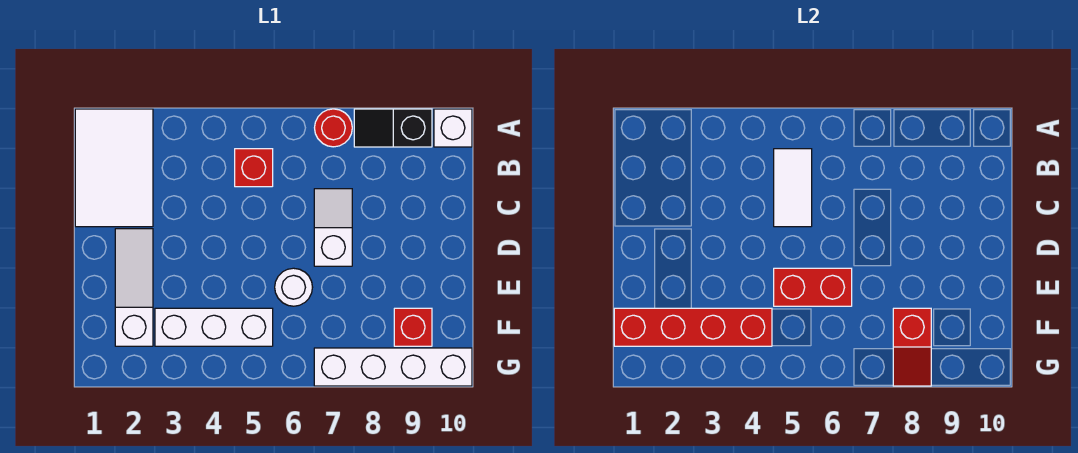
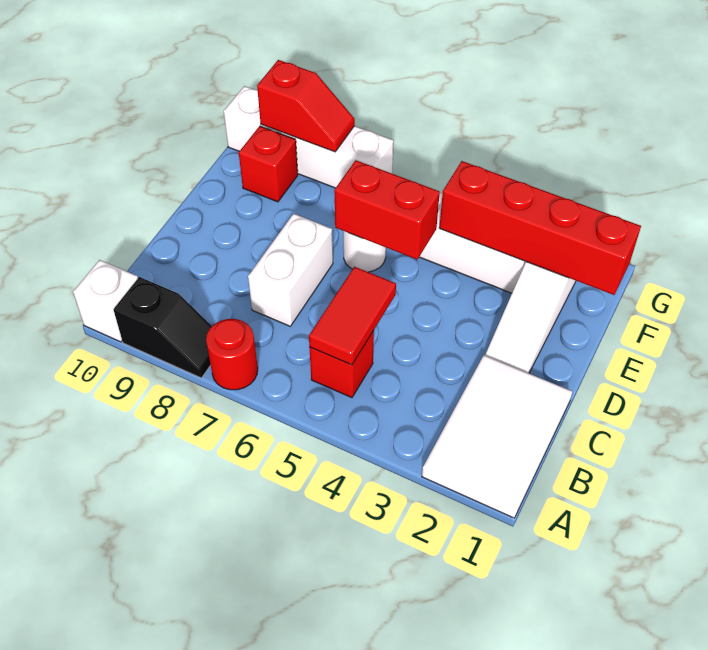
white 1x2 tile [774,149,812,227] -> red 1x2 tile [309,267,396,365]
white 1x2 slope [314,189,352,266] -> white 1x2 brick [248,214,333,326]
red 1x2 slope [893,308,931,386] -> red 1x2 slope turned to [257,60,355,152]

